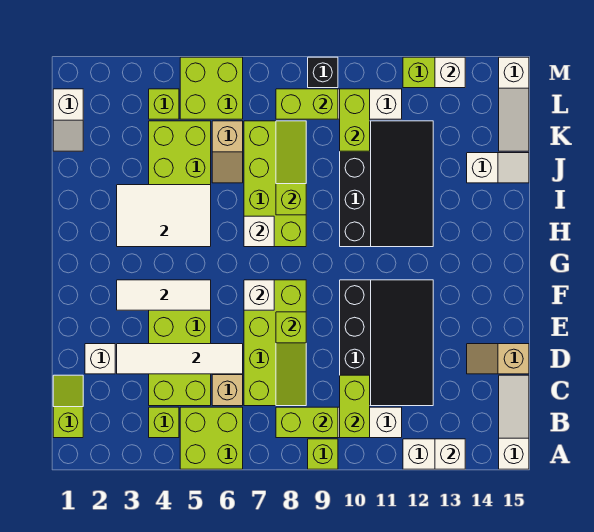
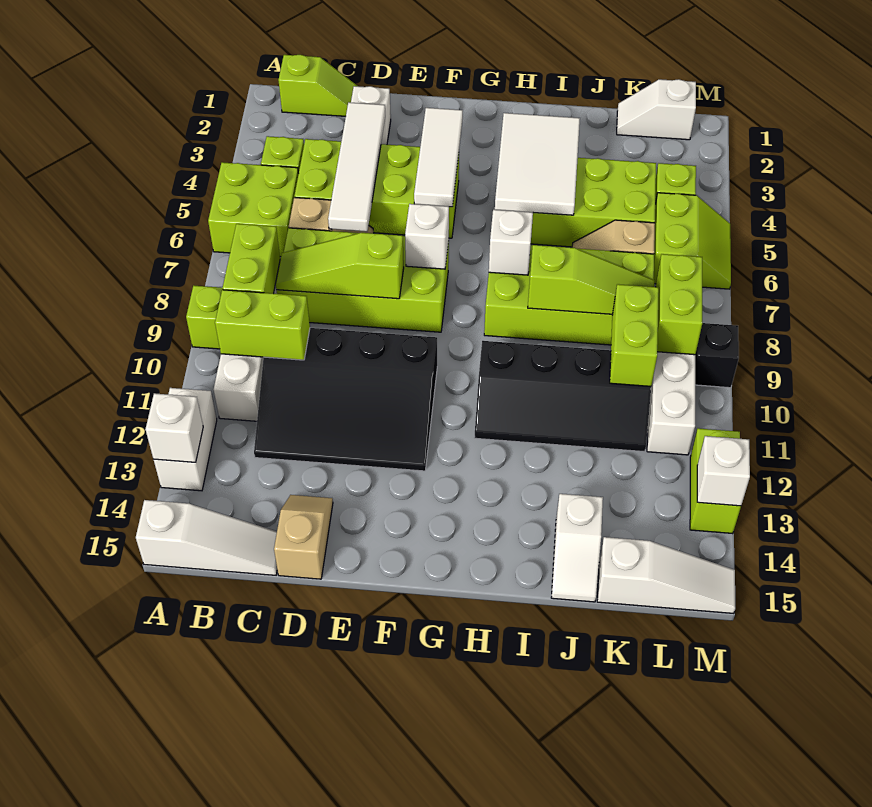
black 3x4 slope [340,121,433,247] -> black 2x4 slope [474,341,651,452]
lime 1x2 brick [340,89,370,151] -> lime 1x2 brick turned to [610,284,659,386]
white 1x3 slope [499,57,529,151] -> white 1x3 slope turned to [597,537,735,613]
lime 2x2 brick [180,57,243,119] -> lime 2x2 slope [654,193,731,289]

